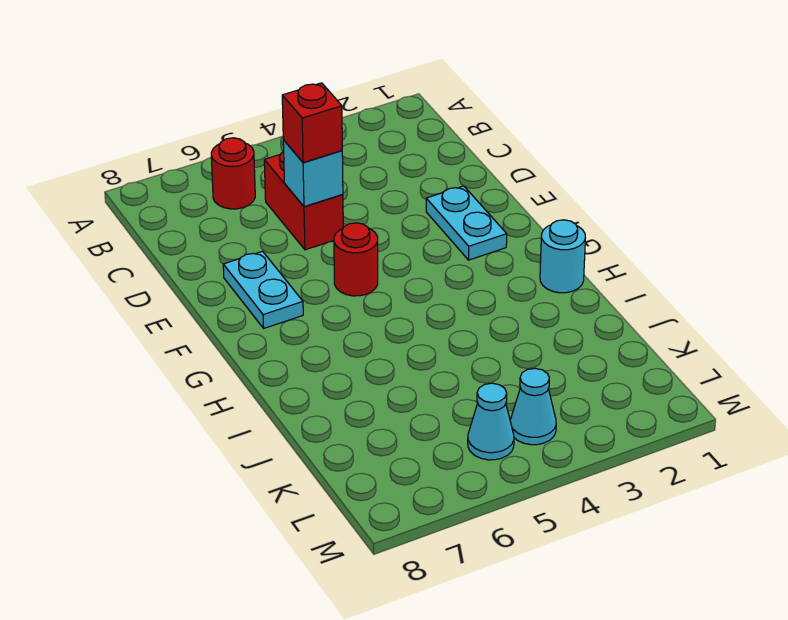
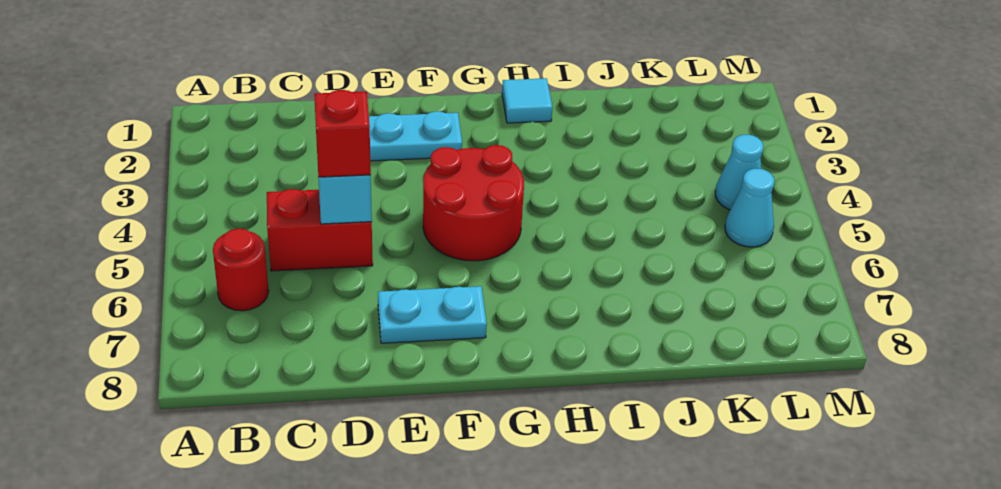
red 1x1 round brick [334,223,378,296] -> red 2x2 round brick [423,145,524,261]
cyan 1x1 round brick [540,220,585,293] -> cyan 1x1 tile [502,78,553,123]

